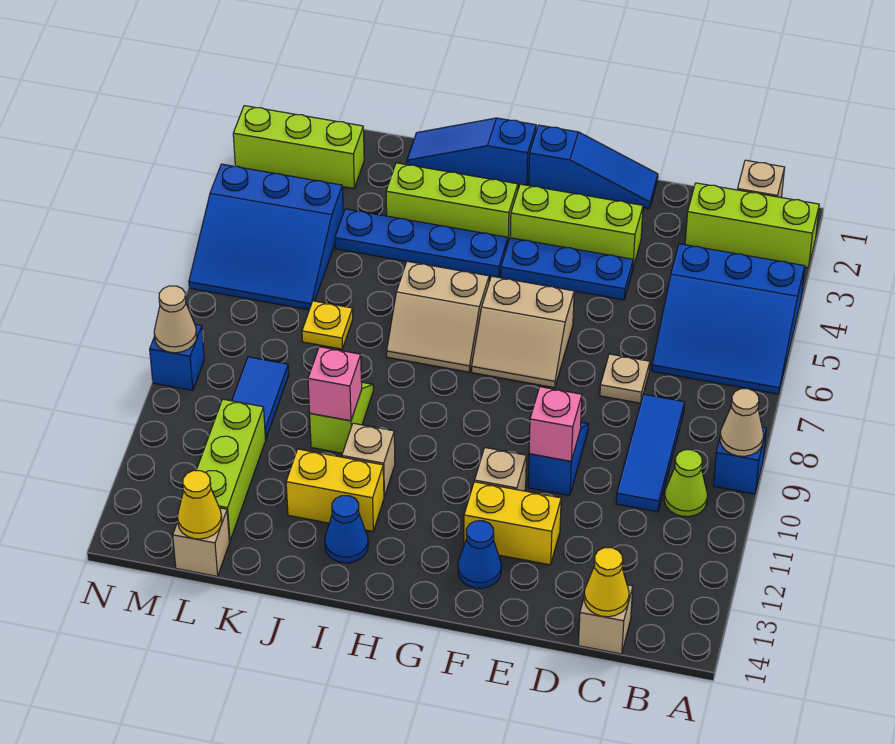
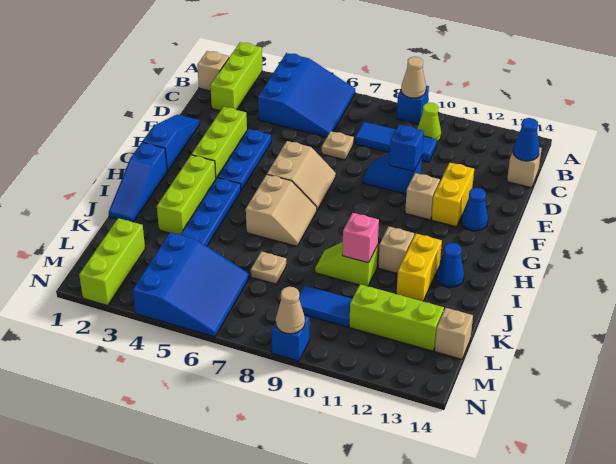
yellow 1x1 cone [584,548,629,617] -> blue 1x1 cone [513,118,540,161]
pink 1x1 brick [529,387,582,461] -> blue 1x1 brick [389,125,424,171]
yellow 1x1 plate [302,301,353,349] -> tan 1x1 plate [251,251,286,284]
yellow 1x1 cone [177,471,222,539] -> none

